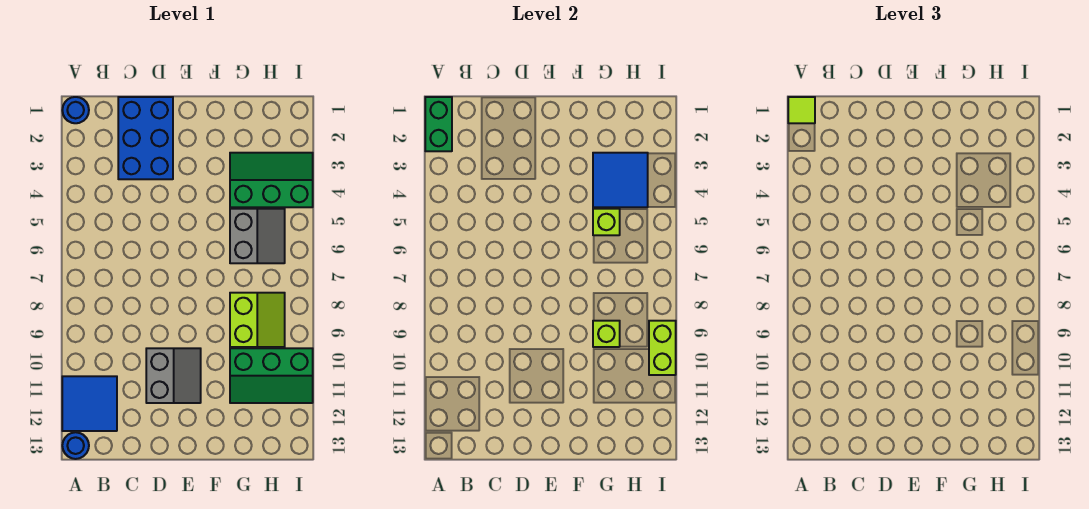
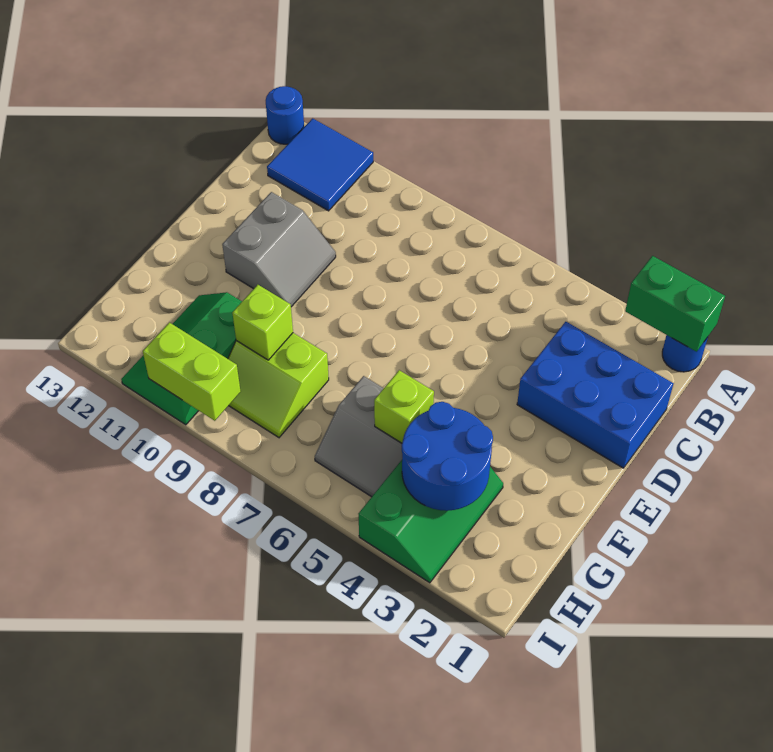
lime 1x1 tile [788,97,815,123] -> none
grey 2x2 slope [146,348,201,403] -> grey 2x2 slope turned to [222,192,336,307]
blue 2x2 tile [593,153,648,207] -> blue 2x2 round brick [402,402,493,511]

